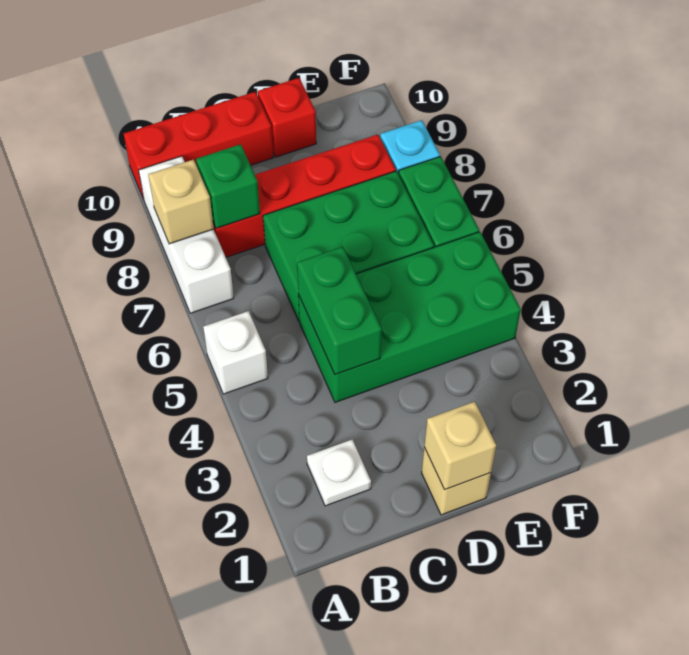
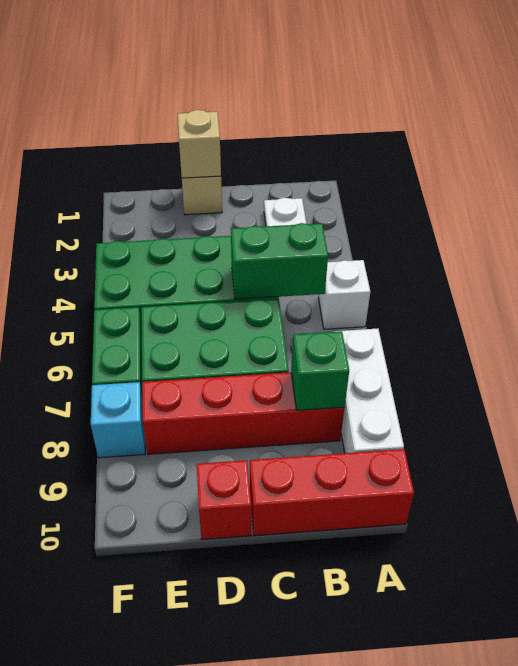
tan 1x1 brick [148,160,214,244] -> none
green 1x2 brick [297,247,382,375] -> green 1x2 brick turned to [231,223,328,299]

